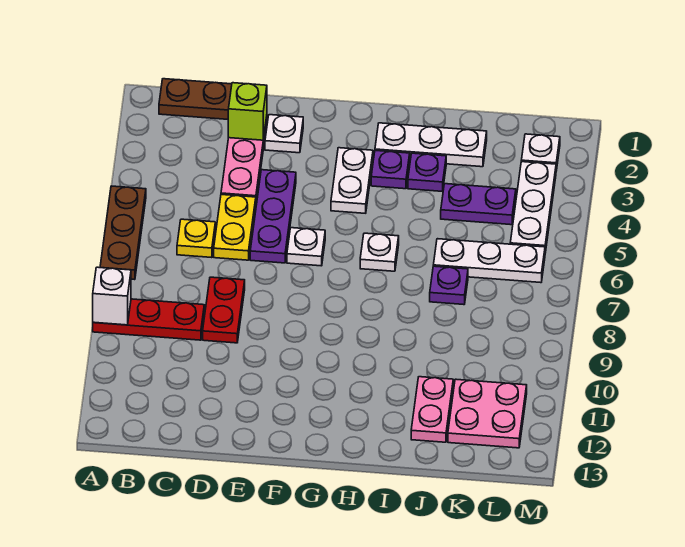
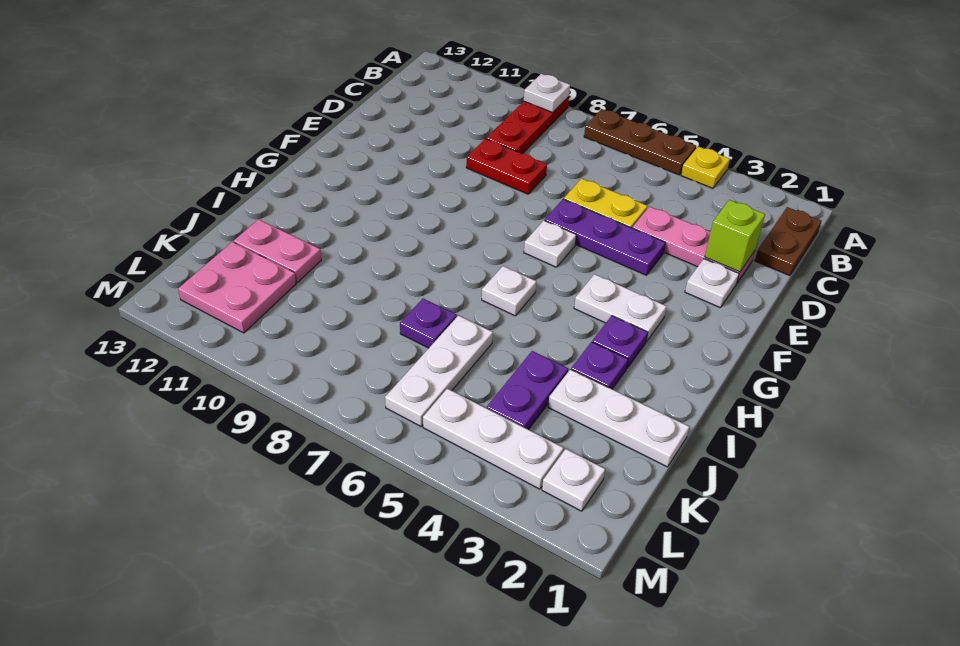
white 1x1 brick [93,267,131,325] -> white 1x1 plate [524,74,570,113]
yellow 1x1 plate [177,219,215,258] -> yellow 1x1 plate moved to [681,146,730,188]
white 1x3 plate [375,123,487,167] -> white 1x3 plate turned to [548,369,689,467]

